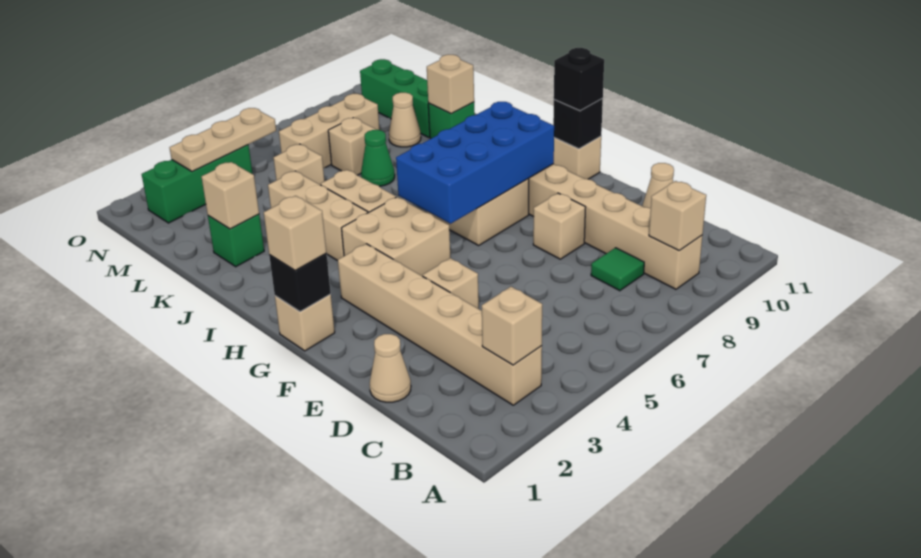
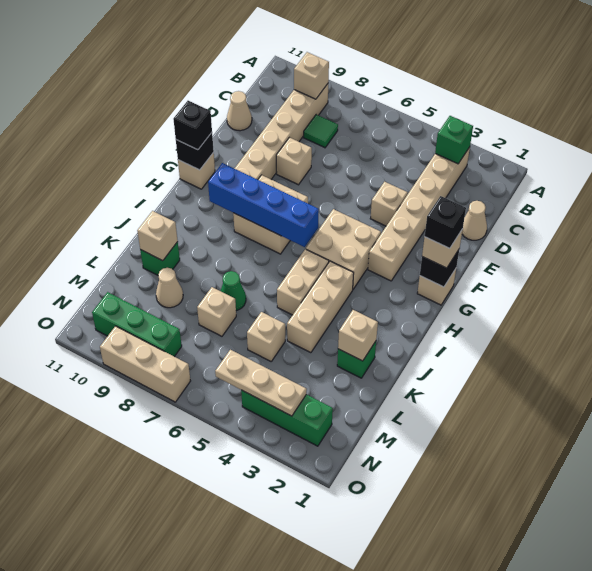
tan 1x1 brick [482,287,542,365] -> green 1x1 brick [435,116,473,164]
none -> black 1x1 brick [425,196,466,248]
blue 2x4 brick [396,102,554,224] -> blue 1x4 brick [208,163,319,247]
green 1x3 brick [360,59,430,137] -> green 1x3 brick turned to [92,292,182,357]
tan 1x3 brick [279,94,379,168] -> tan 1x3 brick moved to [100,326,190,402]

